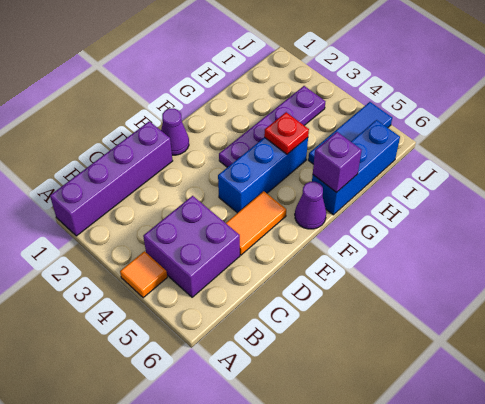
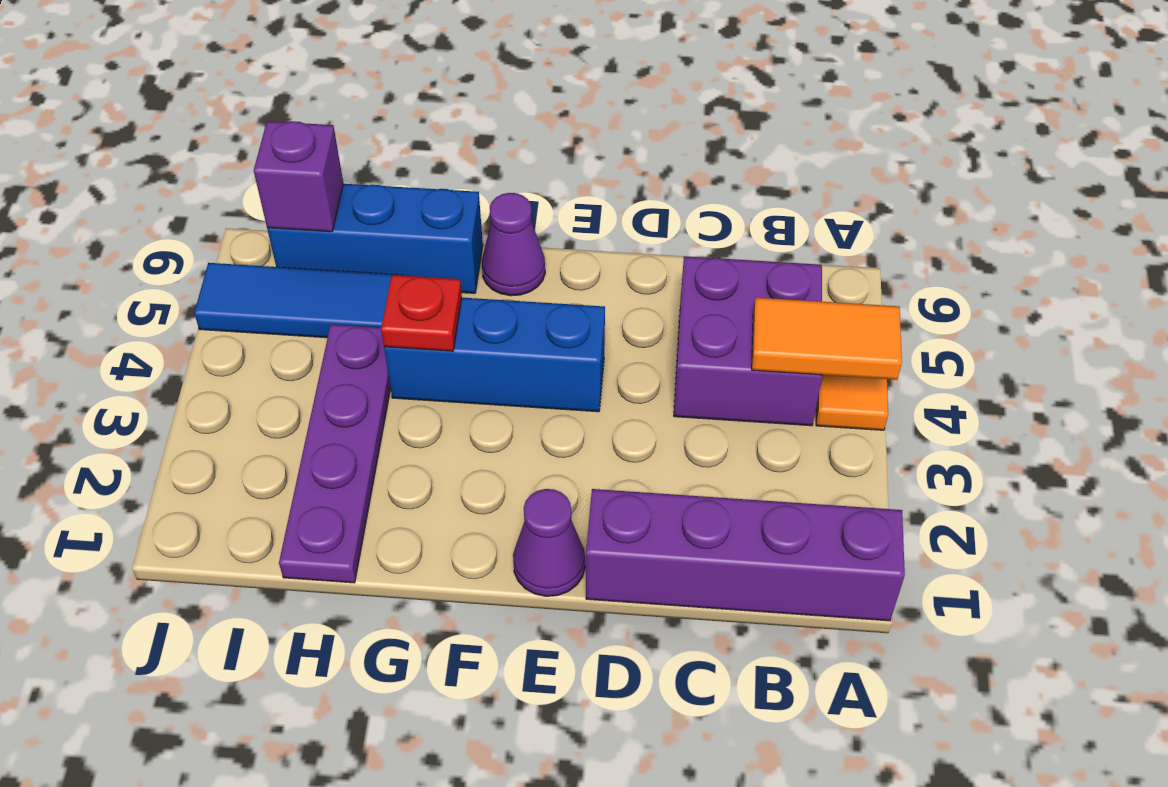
orange 1x2 tile [226,191,286,255] -> orange 1x2 tile moved to [752,298,902,380]
purple 1x4 plate [219,86,325,167] -> purple 1x4 plate turned to [279,324,391,583]
purple 1x1 brick [313,132,362,193] -> purple 1x1 brick moved to [254,121,343,232]

